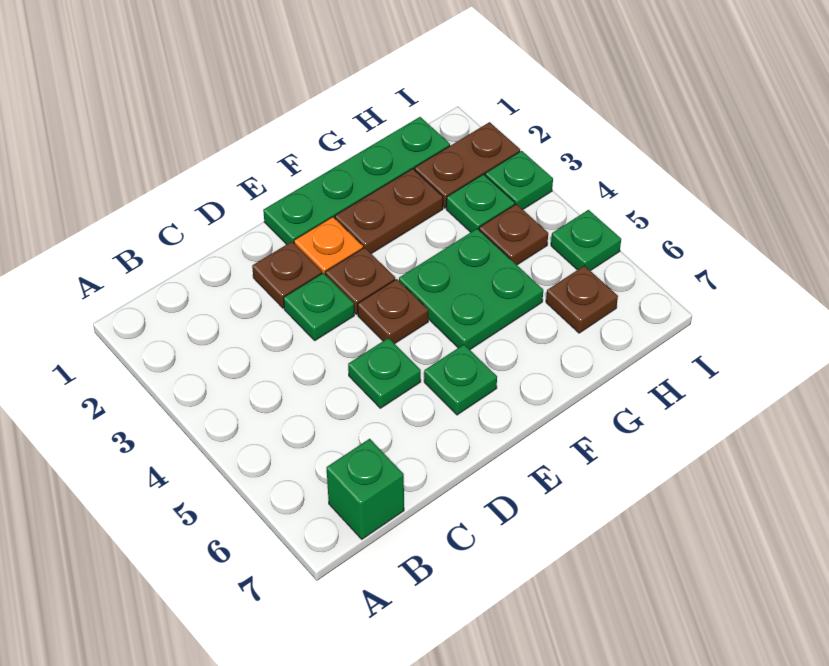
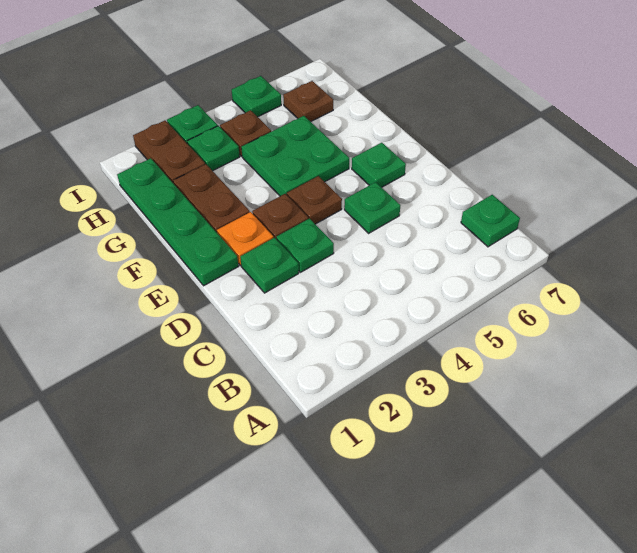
green 1x1 brick [327,439,404,539] -> green 1x1 plate [461,195,520,247]
brown 1x1 plate [252,242,322,308] -> green 1x1 plate [240,238,299,293]

